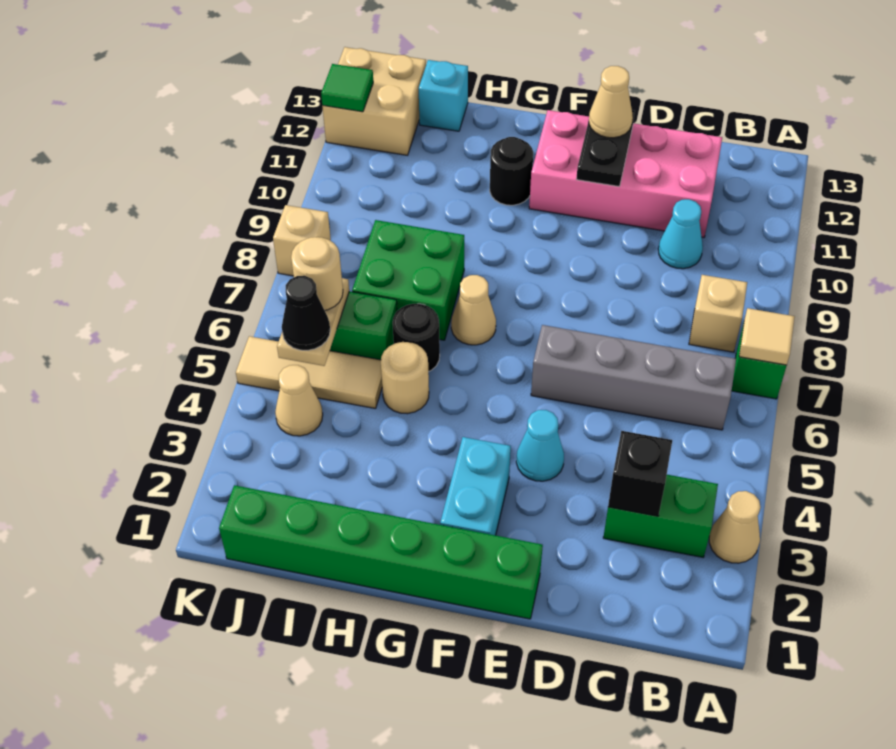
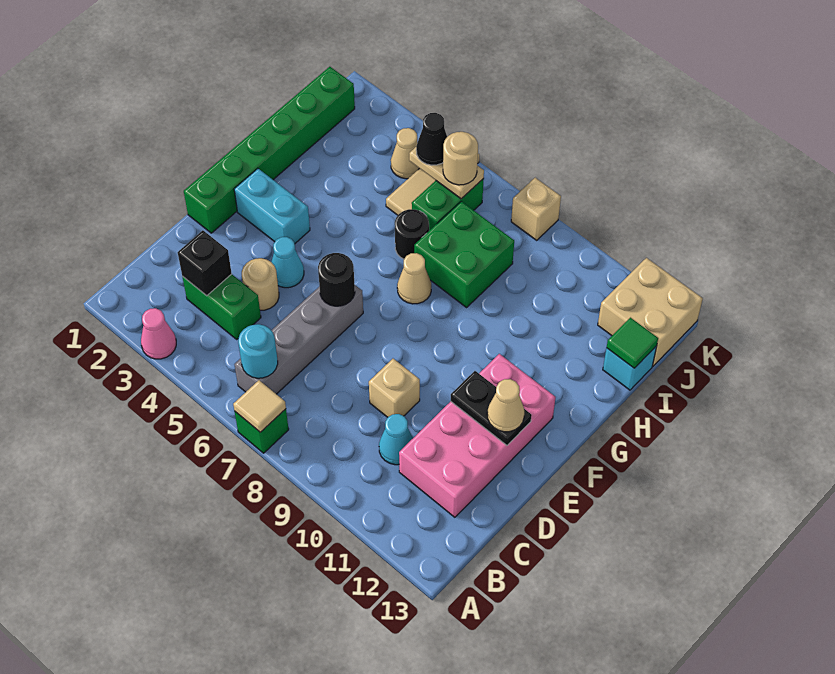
tan 1x1 cone [709,491,761,563] -> pink 1x1 cone [141,308,176,359]
green 1x2 brick [603,475,718,557] -> green 1x2 brick turned to [182,274,261,339]
none -> cyan 1x1 round brick [238,324,278,378]
tan 1x1 brick [689,275,747,352] -> tan 1x1 brick moved to [369,359,420,417]
black 1x1 round brick [490,137,533,205] -> black 1x1 round brick moved to [318,253,355,306]
tan 1x1 round brick [381,342,429,414] -> tan 1x1 round brick moved to [242,258,279,310]
green 1x1 tile [321,64,373,112] -> green 1x1 tile moved to [607,318,658,368]

